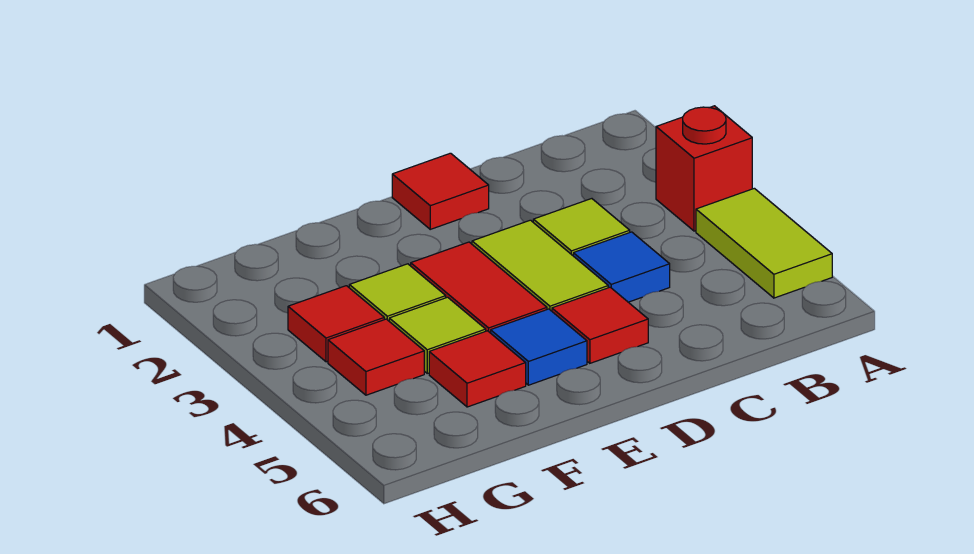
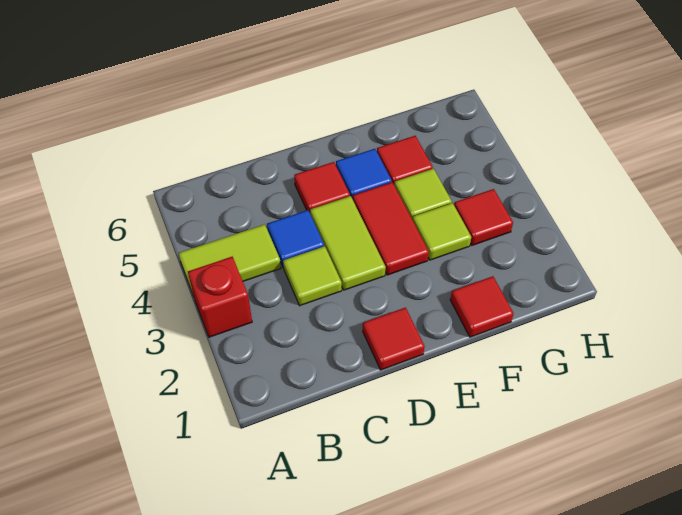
lime 1x2 tile [696,188,832,298] -> lime 1x2 tile turned to [178,224,281,296]
red 1x1 tile [328,319,424,395] -> red 1x1 tile moved to [450,276,514,337]

